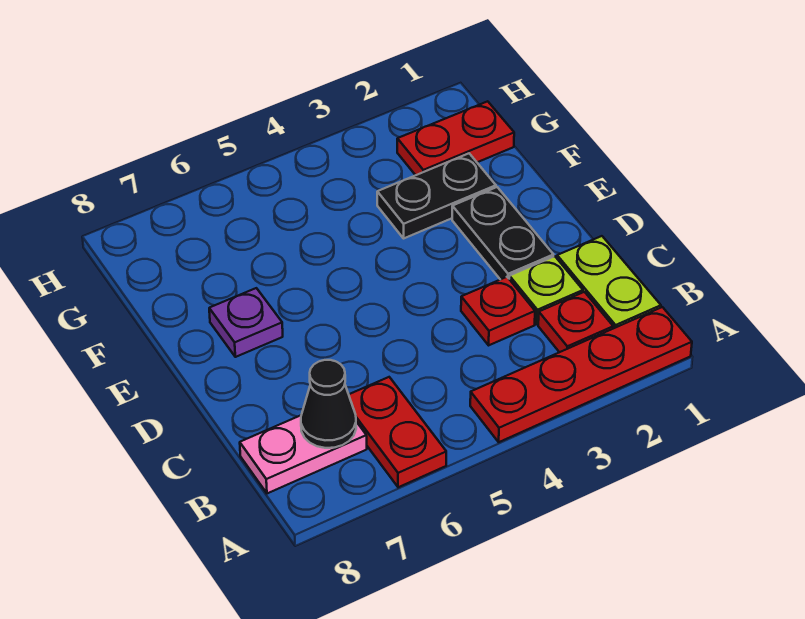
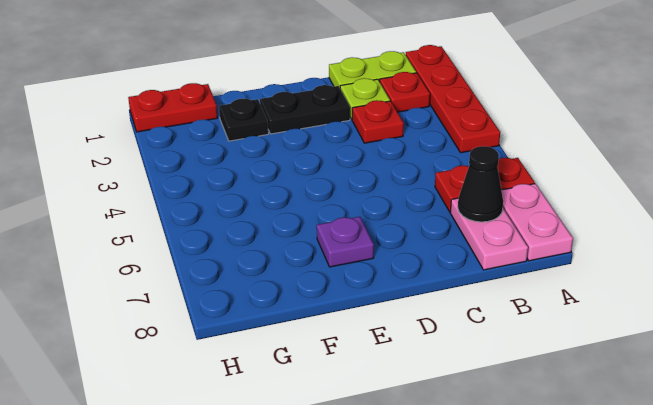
none -> pink 1x2 plate [501,184,573,261]
black 1x2 plate [377,154,496,238] -> black 1x1 plate [219,99,268,141]
red 1x2 plate [397,101,514,175] -> red 1x2 plate turned to [128,83,217,132]

